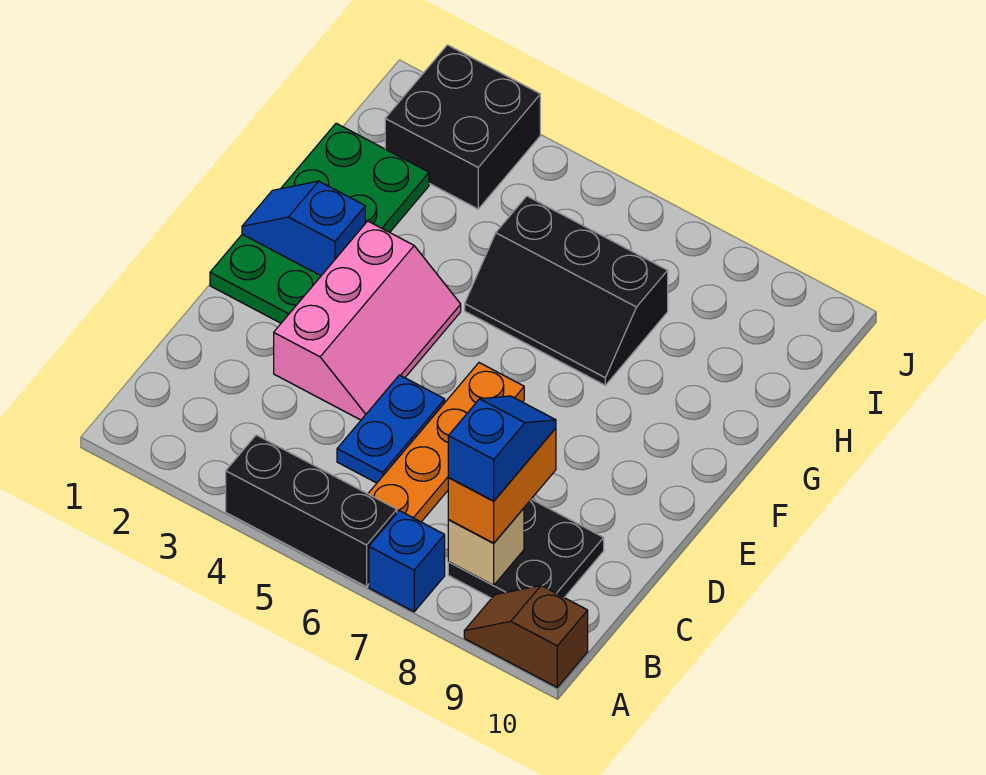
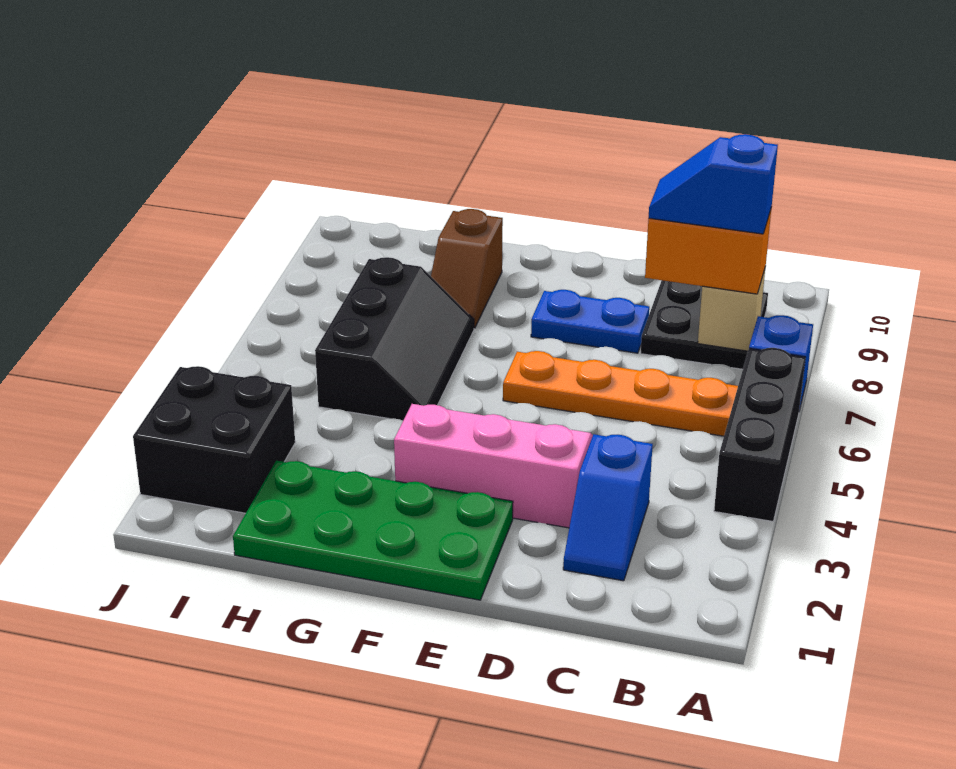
brown 1x2 slope [464,586,588,687] -> brown 1x2 slope moved to [431,209,503,328]
blue 1x2 plate [337,375,445,483] -> blue 1x2 plate moved to [531,290,649,353]
blue 1x2 slope [242,181,365,276] -> blue 1x2 slope moved to [563,434,653,581]

